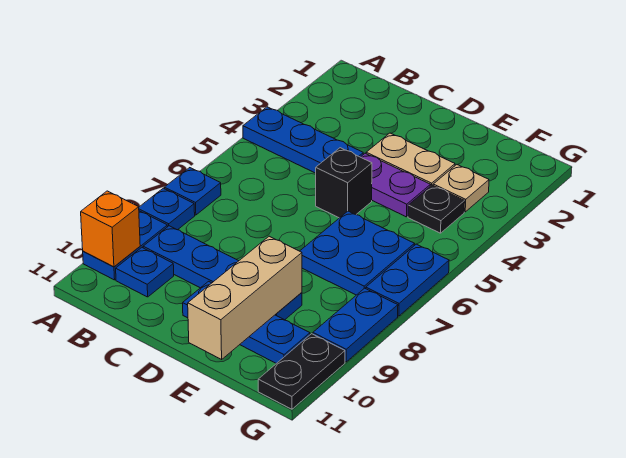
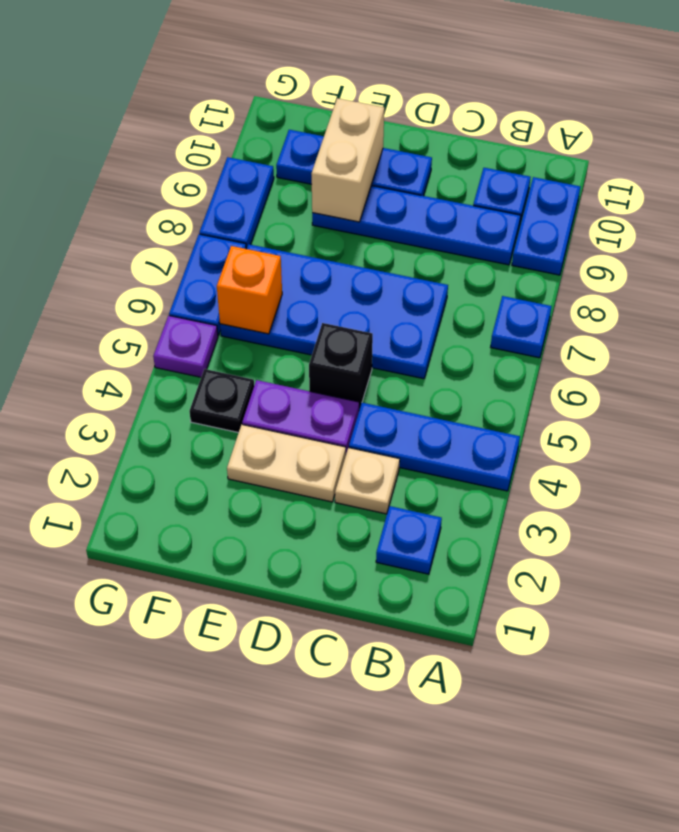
blue 1x1 plate [139,188,195,230] -> blue 1x1 plate moved to [376,506,442,574]
orange 1x1 brick [81,191,140,267] -> orange 1x1 brick moved to [217,246,282,334]
blue 2x2 plate [300,211,414,295] -> blue 2x4 plate [220,244,448,379]
tan 1x3 brick [188,236,302,359] -> tan 1x2 brick [311,98,384,222]
tan 1x1 plate [433,165,489,212] -> tan 1x1 plate moved to [335,448,400,514]
none -> purple 1x1 plate [153,316,218,377]
black 1x2 plate [258,334,345,409] -> none

